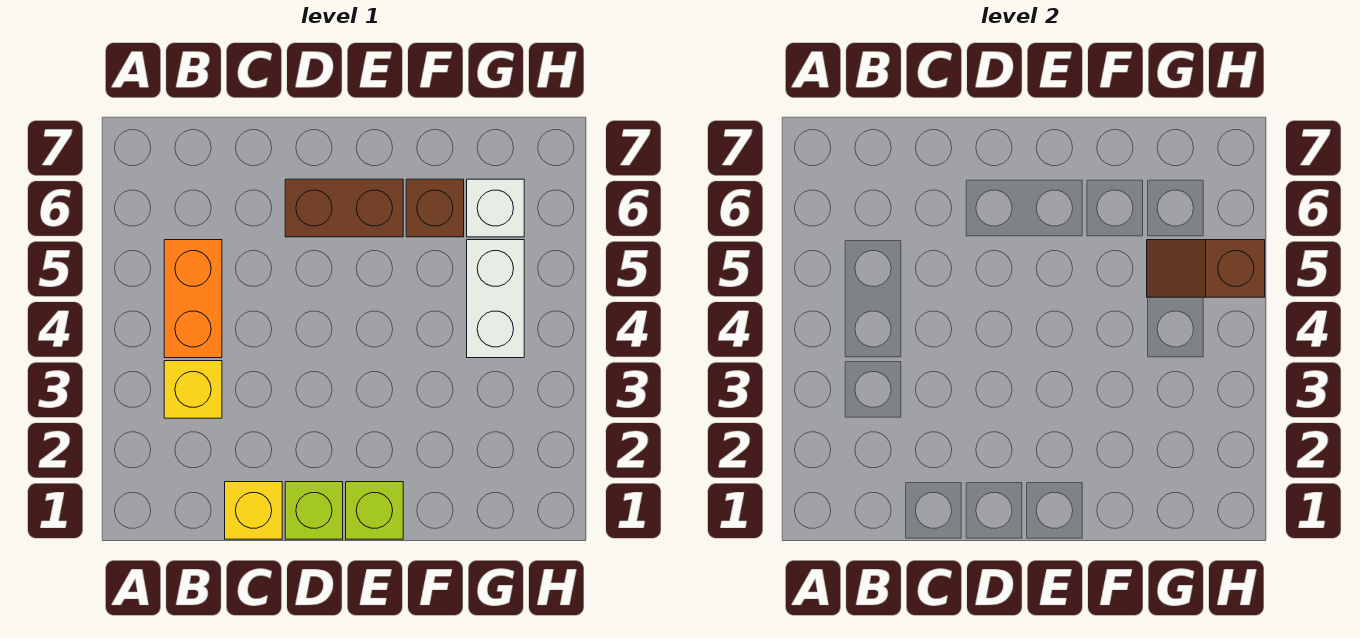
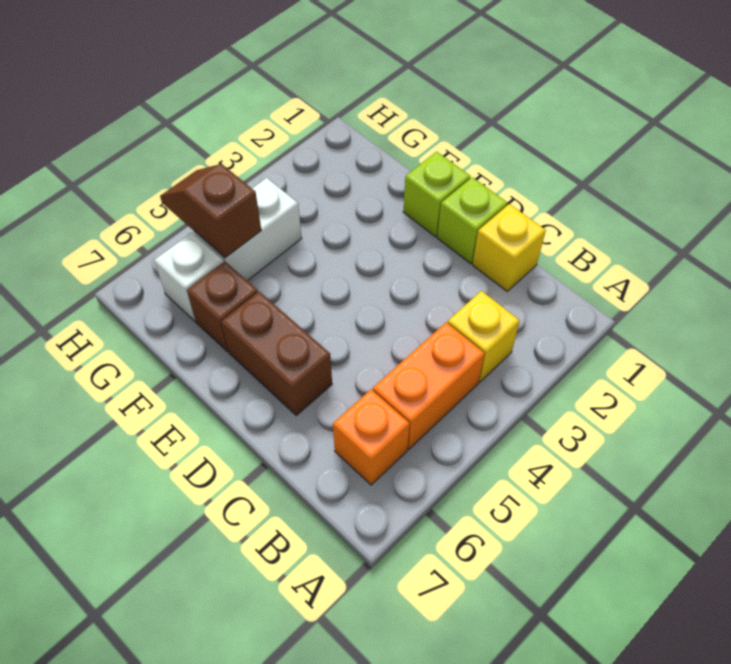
none -> orange 1x1 brick [333,390,410,485]
brown 1x2 slope [1147,240,1265,297] -> brown 1x2 slope turned to [160,164,261,258]

